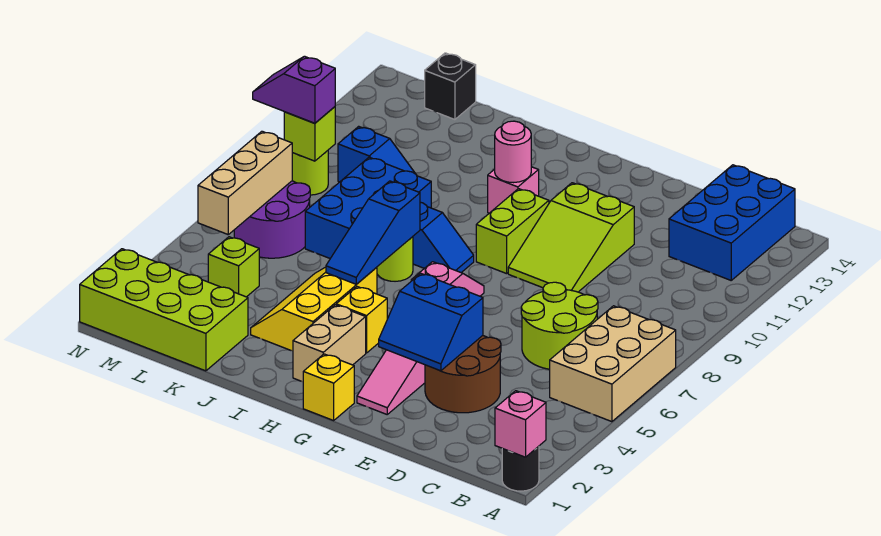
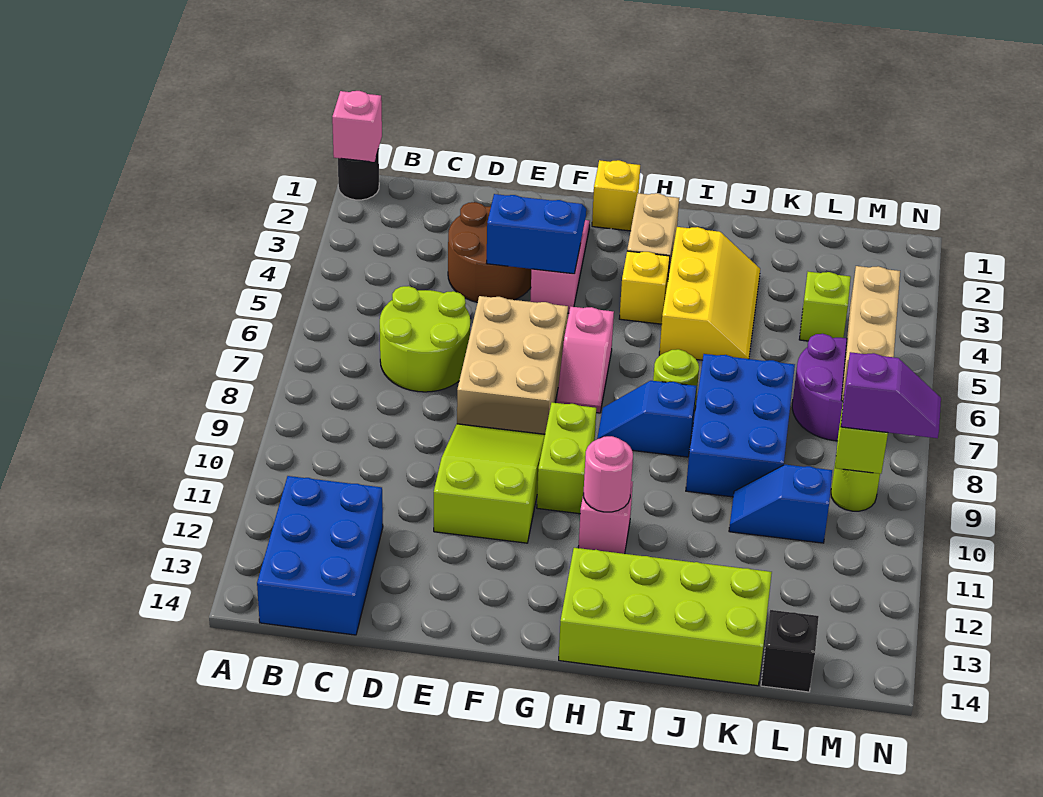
tan 2x3 brick [550,306,676,422] -> tan 2x3 brick moved to [457,296,568,434]
blue 1x3 slope [326,181,420,284] -> none
lime 2x4 brick [80,249,248,371] -> lime 2x4 brick moved to [559,548,772,686]

